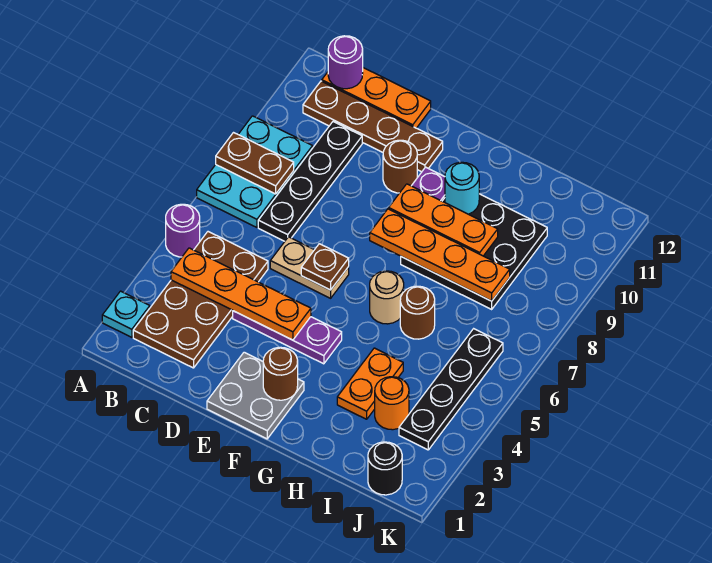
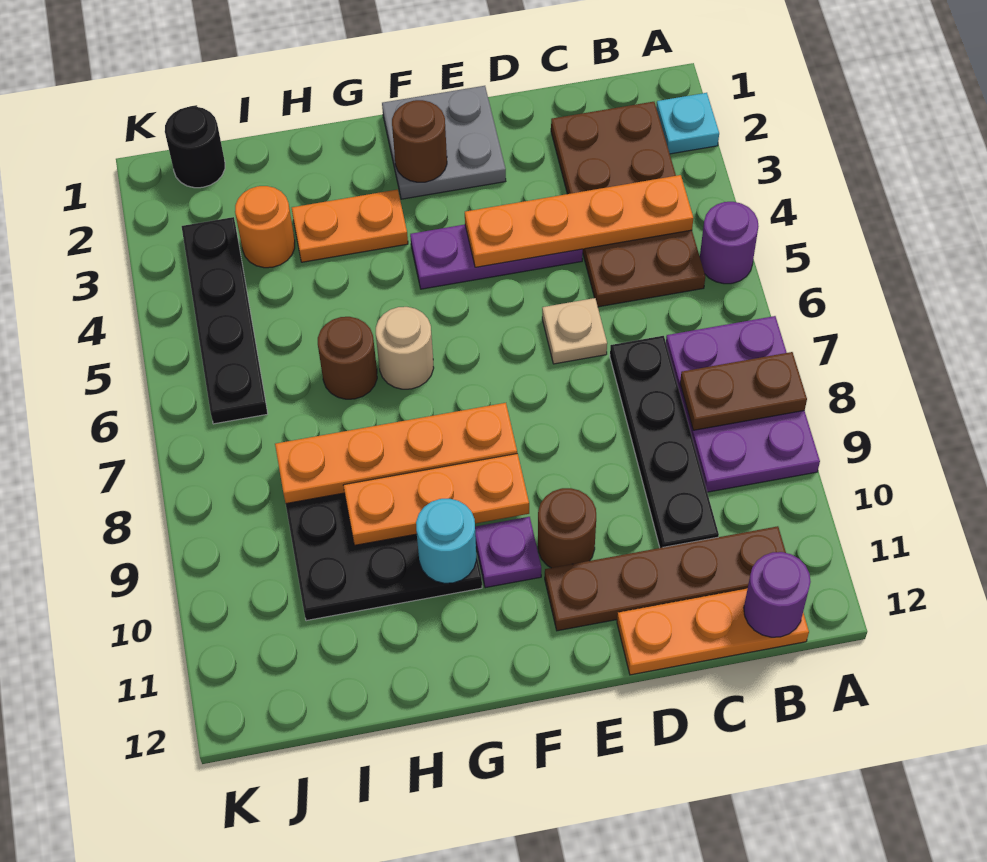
cyan 2x3 plate [197,116,313,227] -> purple 2x3 plate [666,316,820,492]
tan 1x2 plate [270,237,349,298] -> tan 1x1 plate [542,298,607,364]
brown 1x1 plate [301,244,349,290] -> none
orange 1x2 plate [337,348,403,419] -> orange 1x2 plate turned to [292,190,408,262]

